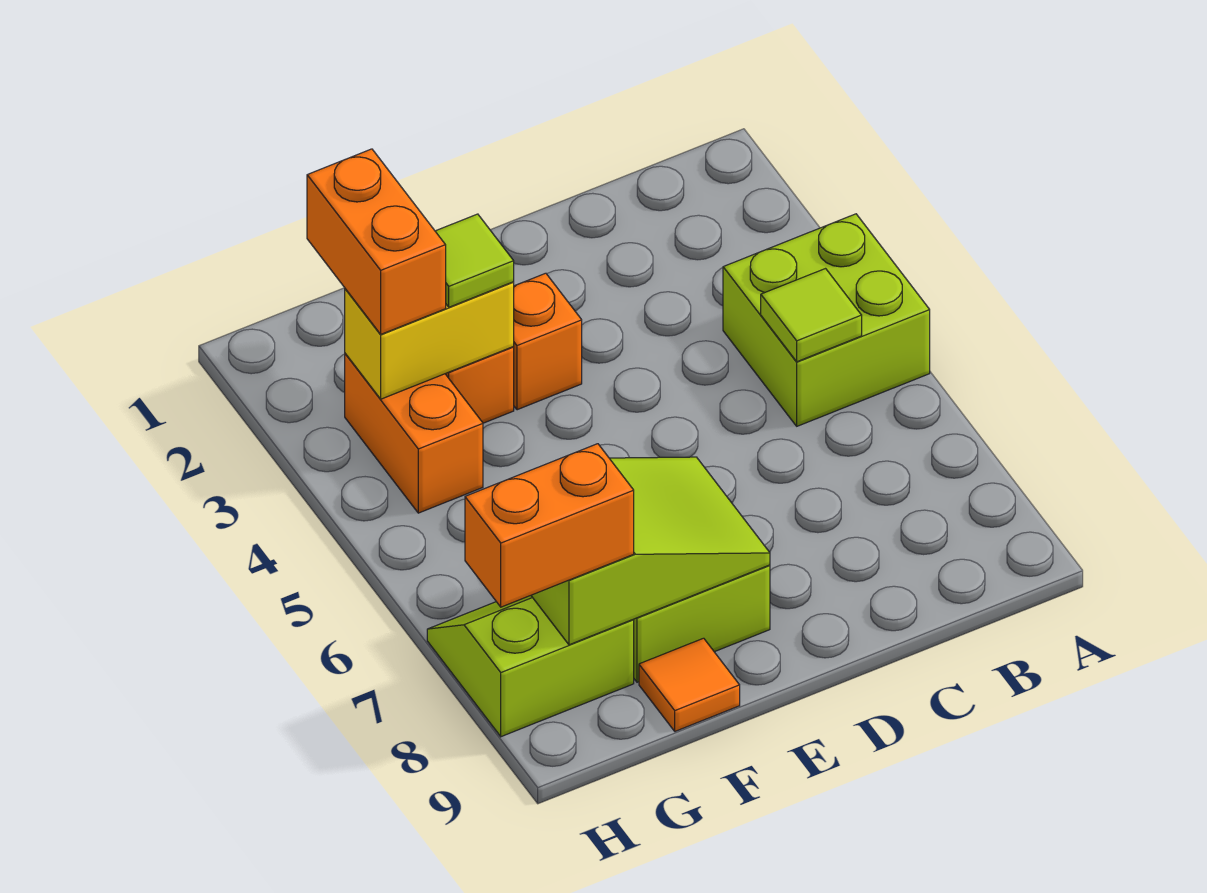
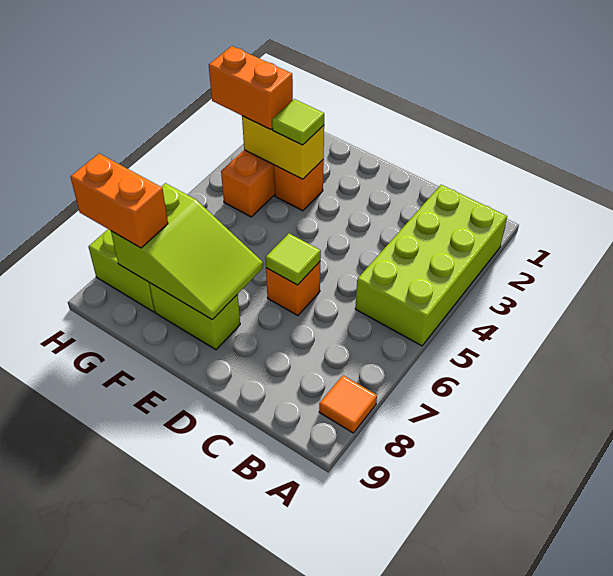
lime 2x2 brick [723,214,930,426] -> lime 2x4 brick [355,185,507,346]
lime 1x1 tile [761,269,862,362] -> lime 1x1 tile moved to [265,234,321,285]
orange 1x1 brick [513,273,582,410] -> orange 1x1 brick moved to [266,262,320,315]
orange 1x1 tile [639,638,740,731] -> orange 1x1 tile moved to [319,375,377,433]
orange 1x2 brick [307,149,446,334] -> orange 1x2 brick turned to [209,46,293,130]

